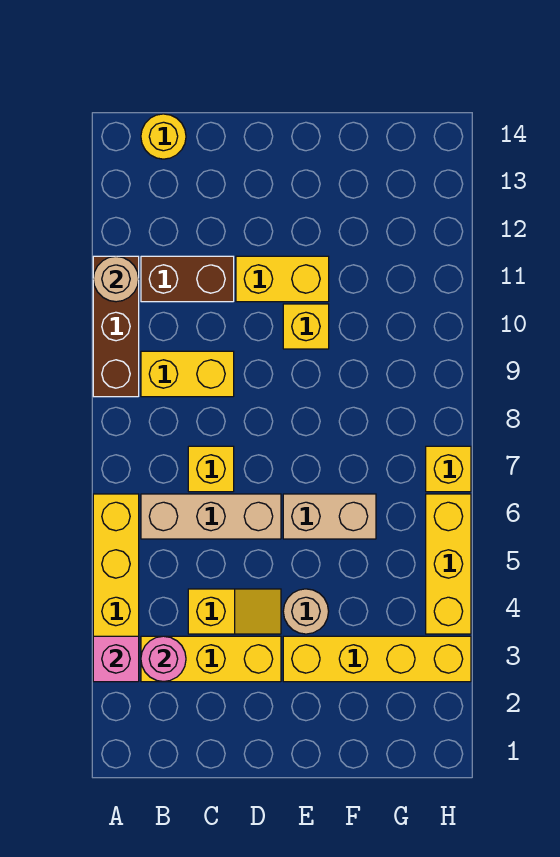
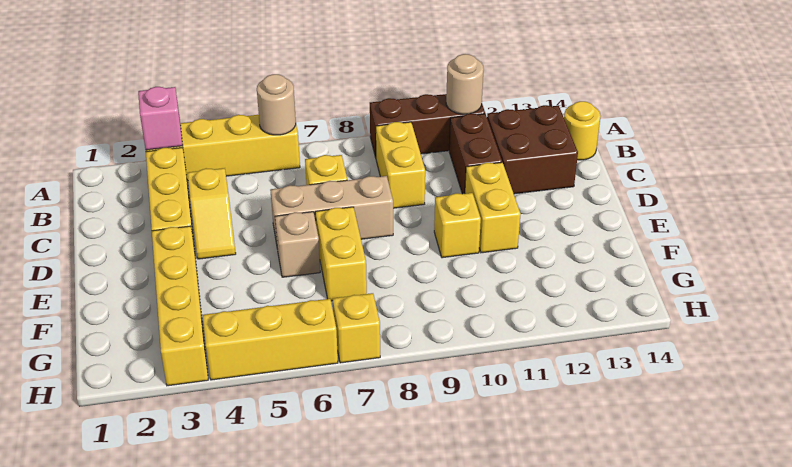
pink 1x1 round brick [141,636,186,682] -> none
tan 1x3 brick [141,494,281,539] -> tan 1x3 brick turned to [270,176,393,244]
none -> brown 2x2 brick [487,105,578,194]
tan 1x1 round brick [283,589,329,634] -> tan 1x1 round brick moved to [257,74,296,135]
tan 1x2 brick [283,494,376,539] -> tan 1x1 brick [275,212,320,277]
none -> yellow 1x2 brick [315,207,367,301]

